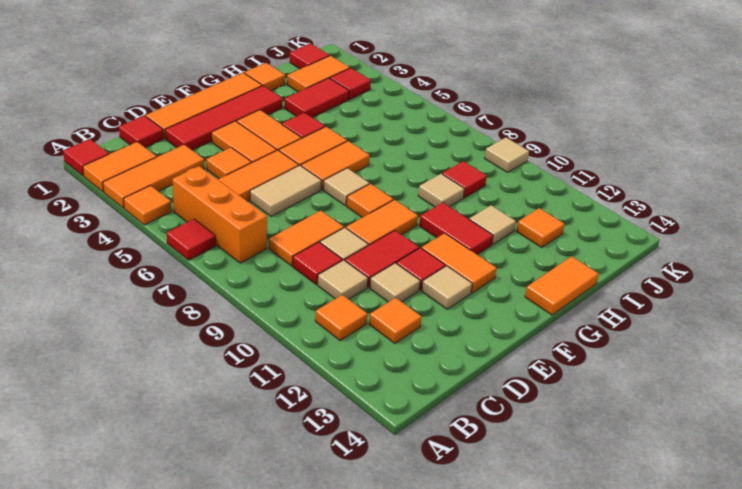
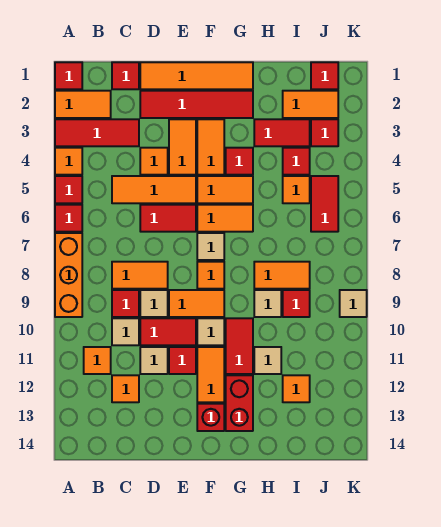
orange 1x3 tile [103,145,204,208] -> red 1x3 tile [55,119,139,146]
none -> red 1x1 tile [55,176,82,203]
orange 1x3 brick [172,166,267,263] -> orange 1x3 brick moved to [55,233,82,317]
tan 1x2 tile [250,165,322,216] -> red 1x2 tile [140,205,196,232]
tan 1x1 tile [422,266,472,309] -> tan 1x1 tile moved to [197,318,224,345]
none -> red 1x1 brick [197,404,224,431]
none -> red 1x2 brick [226,375,253,431]
orange 1x2 tile [525,256,599,315] -> orange 1x2 tile moved to [254,262,310,289]
orange 1x1 tile [244,63,285,91] -> orange 1x1 tile moved to [283,176,310,203]
none -> red 1x1 tile [283,148,310,175]
none -> red 1x2 tile [311,176,338,232]

